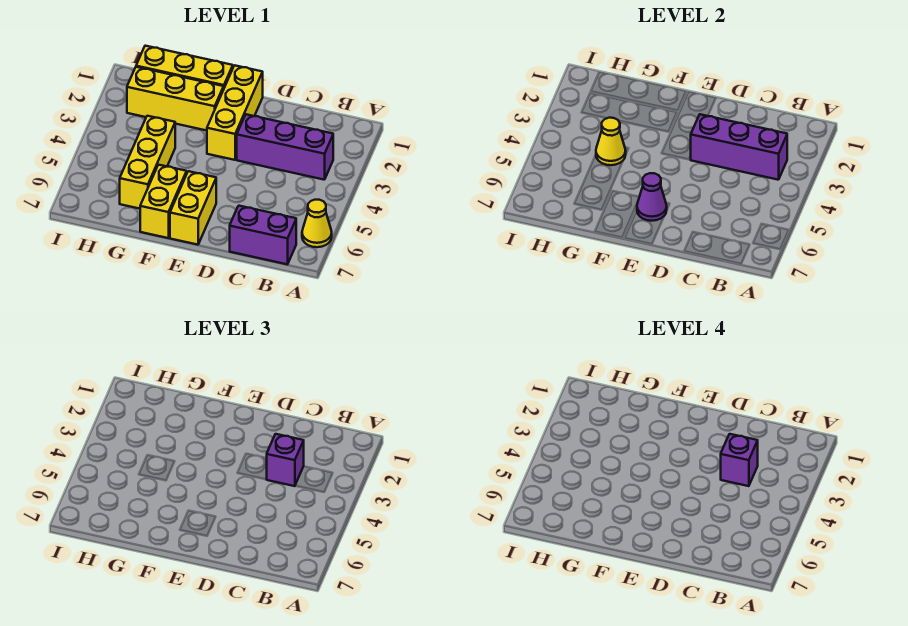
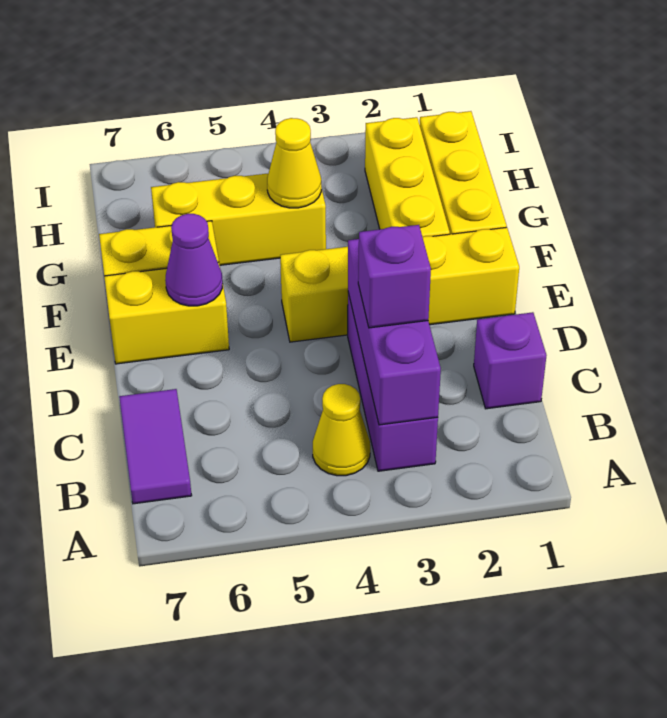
yellow 1x1 cone [302,200,332,247] -> yellow 1x1 cone moved to [313,384,370,476]
purple 1x2 brick [230,206,296,264] -> purple 1x2 tile [119,389,192,504]
purple 1x1 brick [721,434,758,486] -> purple 1x1 brick moved to [474,312,547,409]
yellow 1x3 brick [207,65,263,160] -> yellow 1x4 brick [280,227,519,342]

